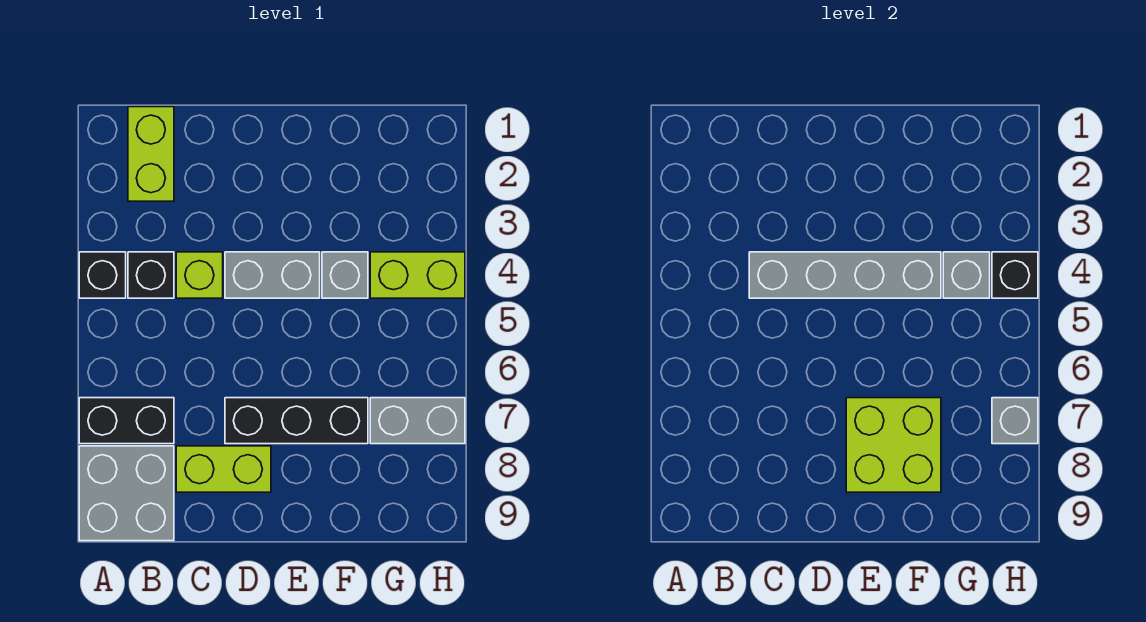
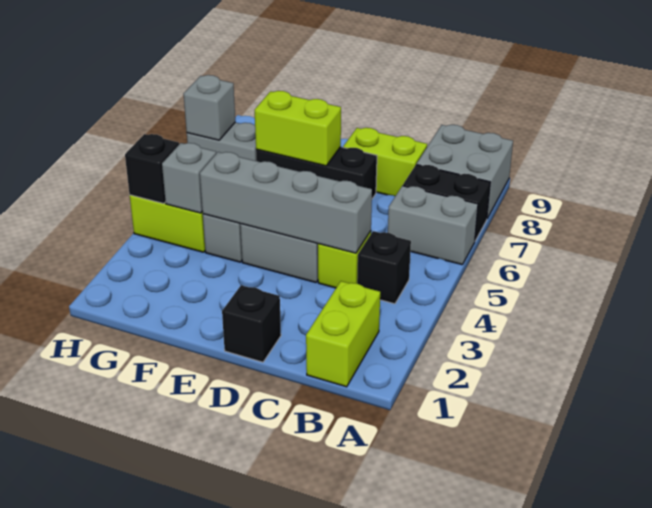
black 1x1 brick [79,252,126,298] -> black 1x1 brick moved to [222,285,281,362]
none -> grey 1x2 brick [388,186,478,265]
lime 2x2 brick [846,398,941,492] -> lime 1x2 brick [255,91,341,166]

